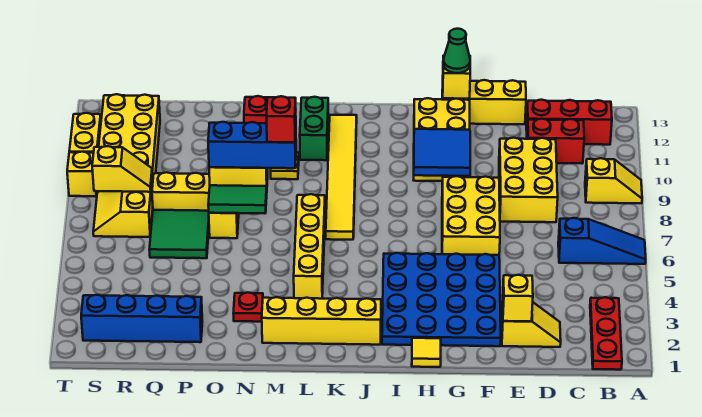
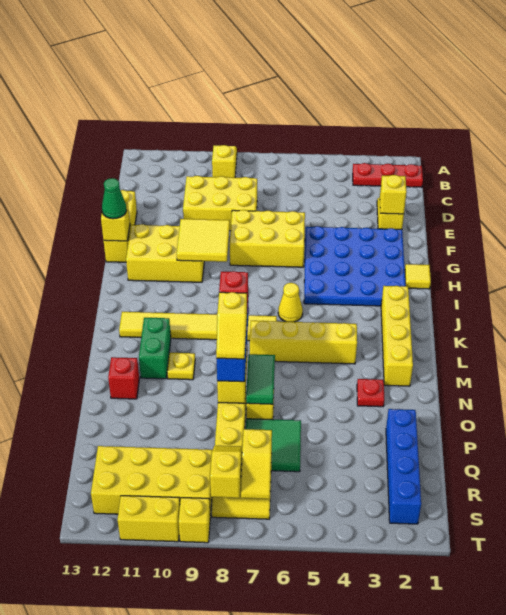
blue 1x3 slope [558,218,646,264] -> none
red 1x3 brick [526,100,612,145] -> none
red 1x2 brick [527,119,584,163] -> none
blue 2x2 tile [414,129,470,176] -> yellow 2x2 tile [177,219,230,262]
none -> yellow 1x1 cone [278,283,303,322]
green 1x2 brick [300,97,328,160] -> green 1x2 brick turned to [139,318,171,379]
none -> yellow 1x2 slope [216,292,247,359]
none -> yellow 1x2 slope [241,429,272,499]

